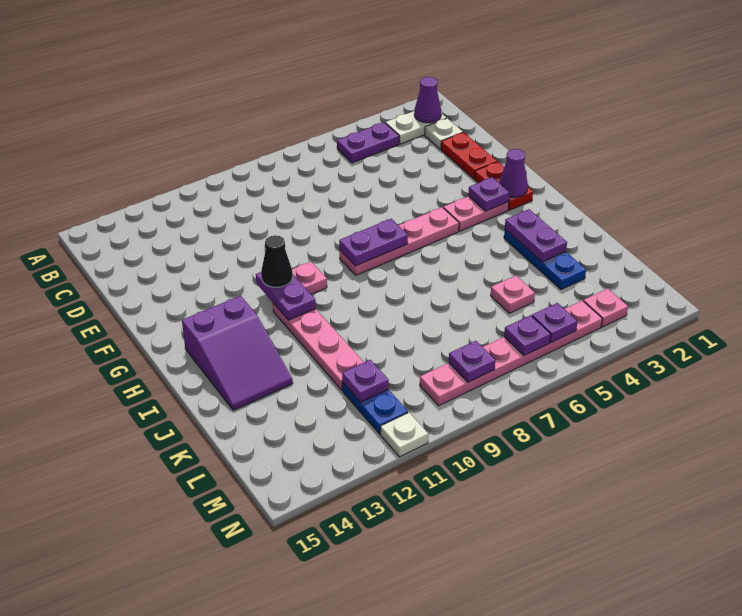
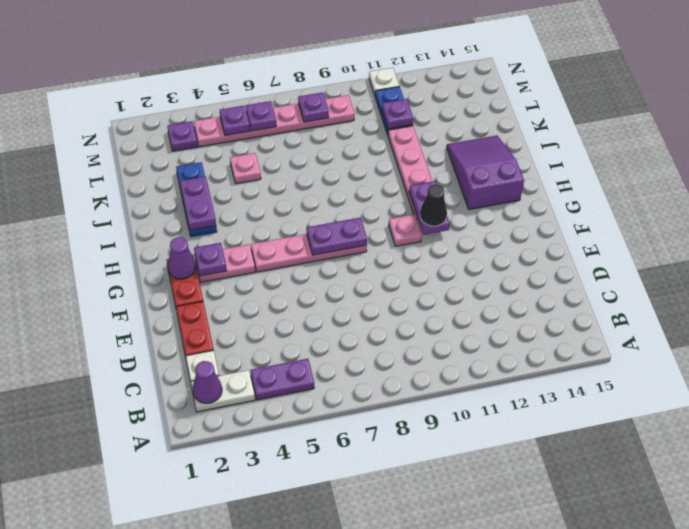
pink 1x1 plate [583,289,628,327] -> purple 1x1 plate [167,121,198,151]

